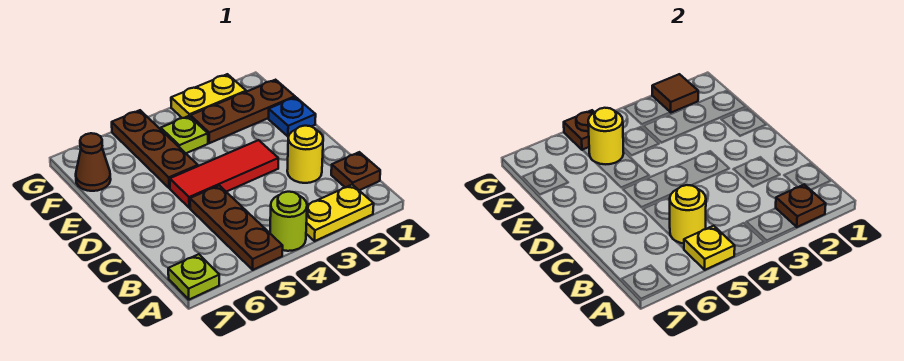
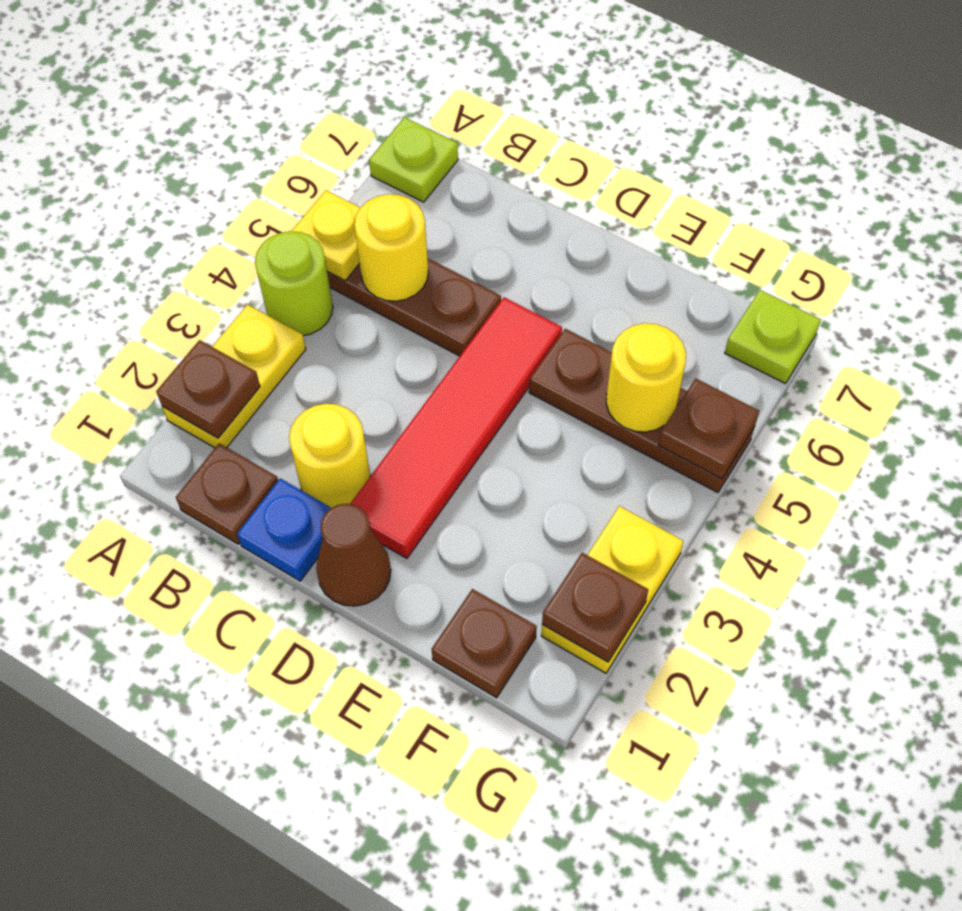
red 1x3 tile [170,140,278,208] -> red 1x4 tile [350,297,562,558]
blue 1x1 plate [269,97,316,136] -> blue 1x1 plate moved to [237,478,331,581]
brown 1x3 plate [190,80,295,143] -> brown 1x1 plate [432,589,537,698]
lime 1x1 plate [161,116,208,153] -> lime 1x1 plate moved to [725,290,821,384]
brown 1x1 cone [76,133,111,191] -> brown 1x1 cone moved to [316,504,391,606]
brown 1x1 tile [652,74,698,113] -> brown 1x1 plate [542,553,648,662]

